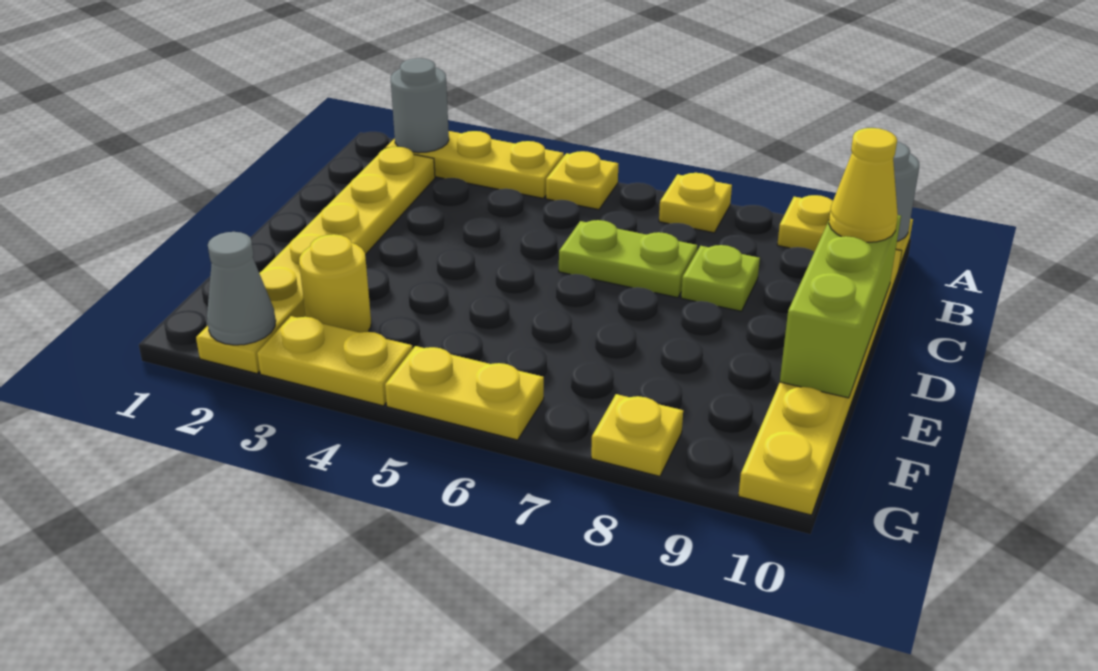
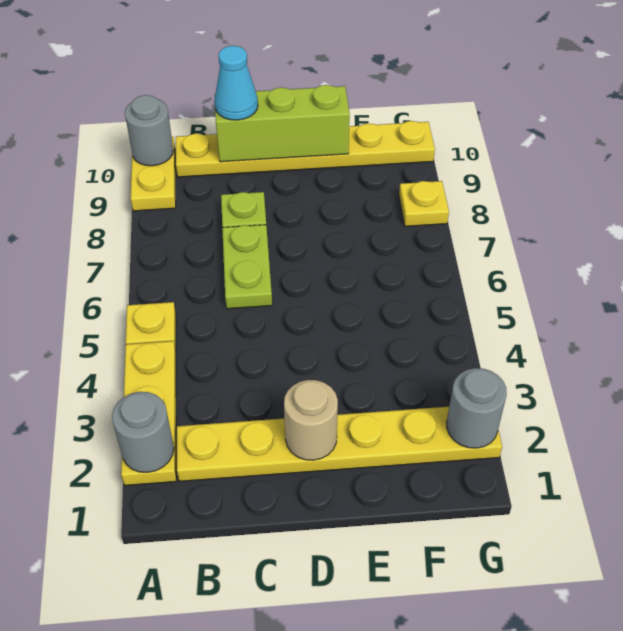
yellow 1x1 plate [659,173,732,233] -> none
yellow 1x1 cone [829,128,898,242] -> cyan 1x1 cone [214,46,258,120]
none -> tan 1x1 round brick [284,380,338,460]
yellow 1x1 round brick [299,234,371,333] -> none
grey 1x1 cone [207,232,276,345] -> grey 1x1 round brick [447,368,507,448]
yellow 1x2 plate [257,316,412,406] -> none
yellow 1x2 plate [385,346,544,440] -> none

